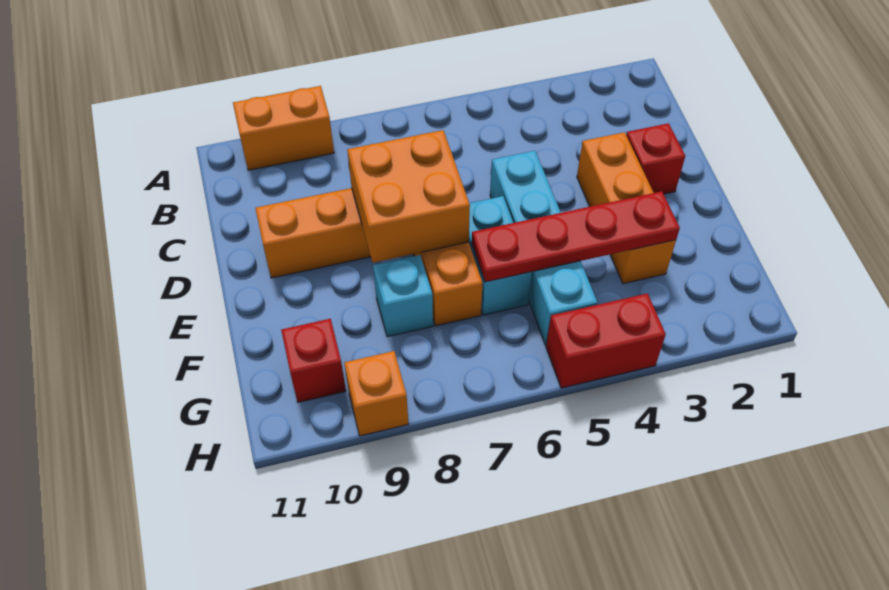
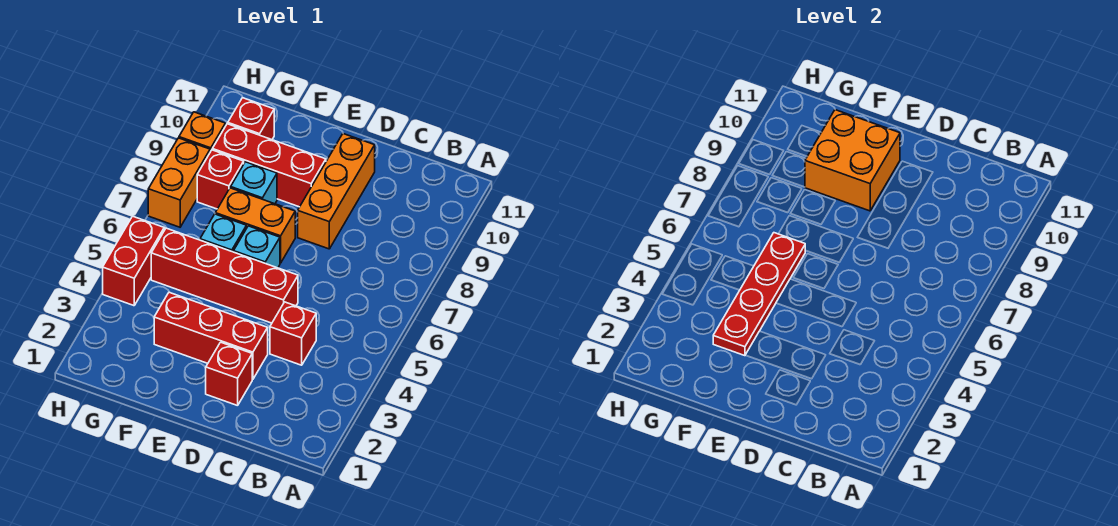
orange 1x2 brick [233,86,334,170] -> orange 1x2 brick moved to [148,138,210,227]
none -> red 1x1 brick [270,302,316,365]
orange 1x3 brick [577,132,676,284] -> red 1x3 brick [154,292,268,379]
cyan 1x4 brick [490,151,597,345] -> red 1x4 brick [151,228,298,323]
orange 2x2 brick [347,130,470,263] -> orange 2x2 brick moved to [805,110,900,211]
none -> red 1x3 brick [212,124,326,207]
none -> red 1x1 brick [197,150,244,209]

